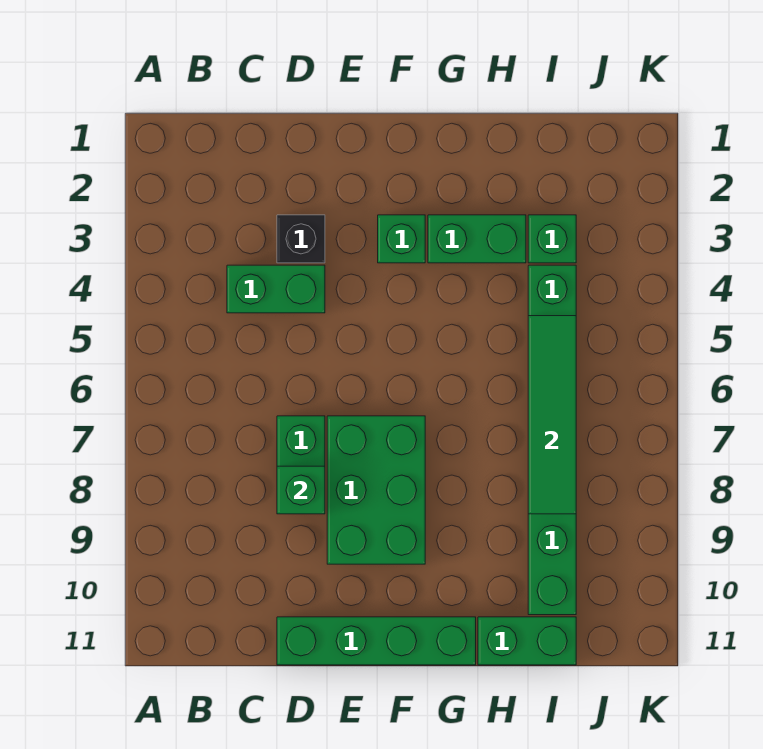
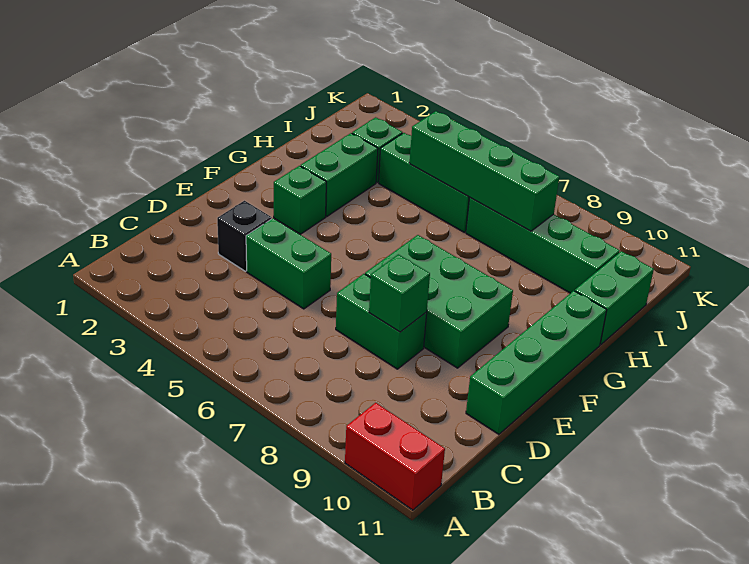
none -> red 1x2 brick [345,403,445,510]
green 1x2 brick [227,265,325,313] -> green 1x2 brick turned to [246,218,331,309]
green 1x4 tile [528,316,576,514] -> green 1x4 brick [410,111,559,231]

